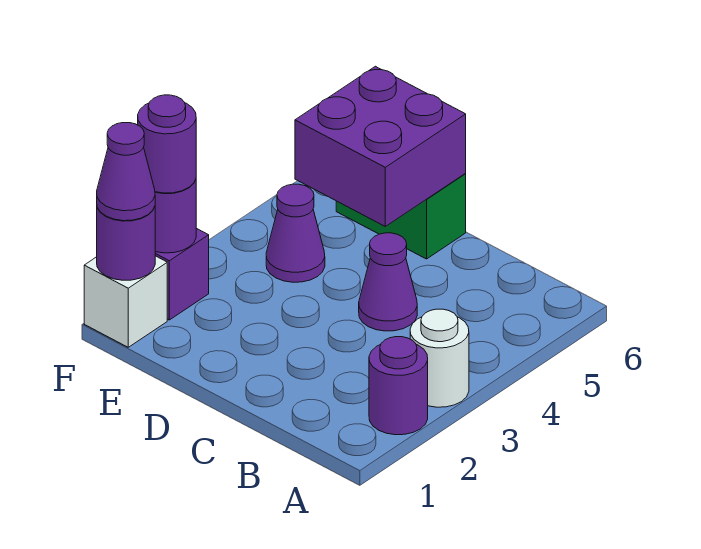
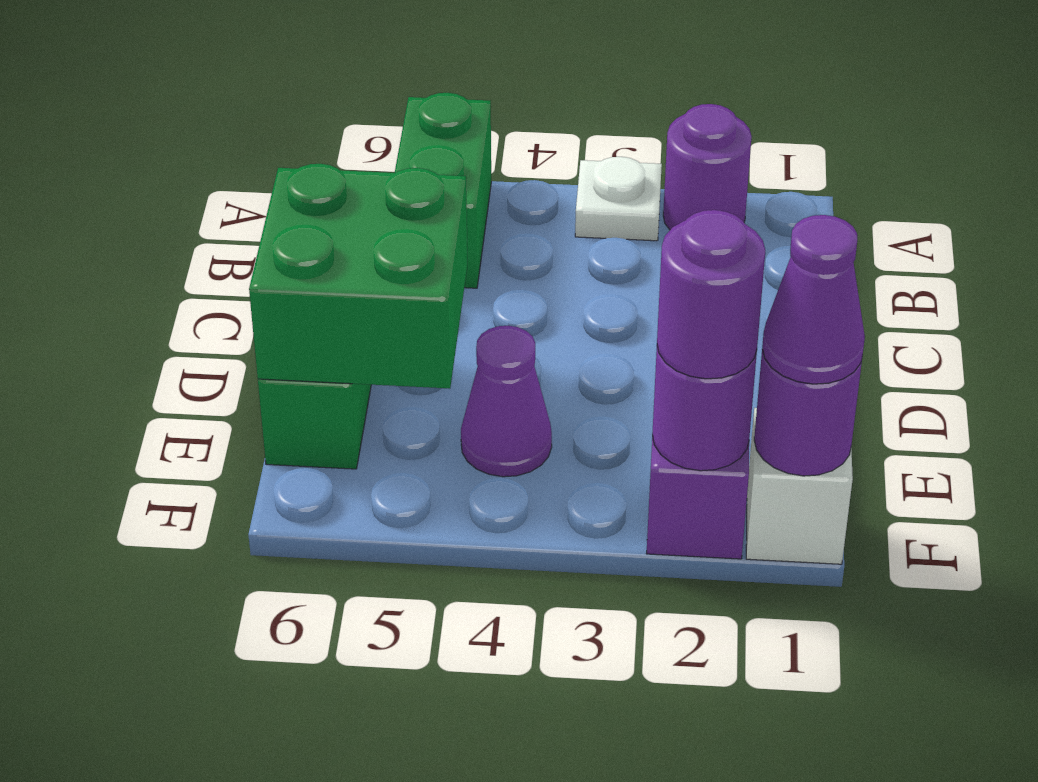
white 1x1 round brick [410,309,469,407] -> white 1x1 plate [575,157,662,241]
none -> green 1x2 brick [395,93,491,288]
purple 1x1 cone [359,233,417,331] -> none
purple 2x2 brick [295,66,466,226] -> green 2x2 brick [249,164,467,388]

